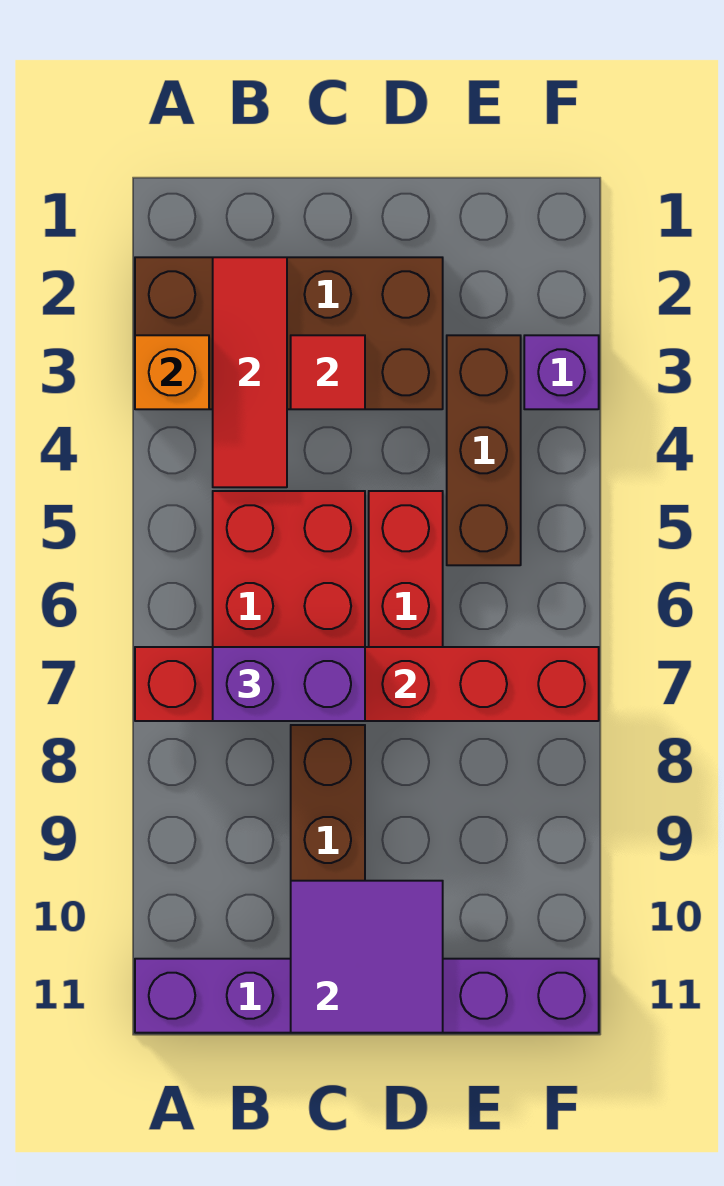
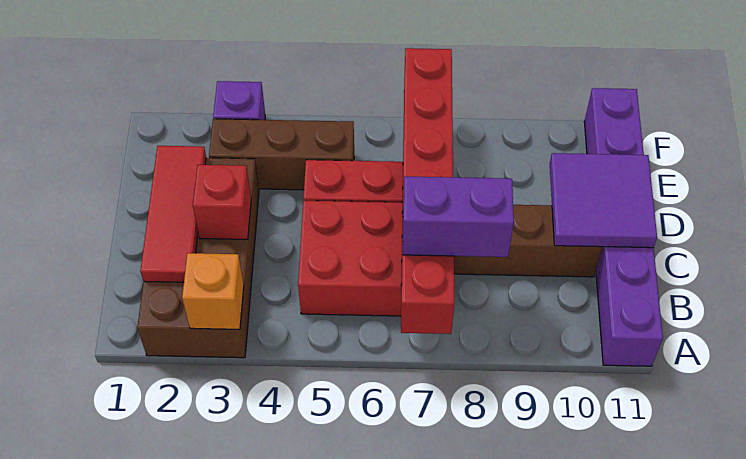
red 1x3 tile [213,257,287,487] -> red 1x3 tile turned to [140,146,206,282]
purple 1x2 brick [213,647,365,721] -> purple 1x2 brick turned to [403,176,514,257]
red 1x1 tile [291,335,365,409] -> red 1x1 brick [193,165,251,239]

